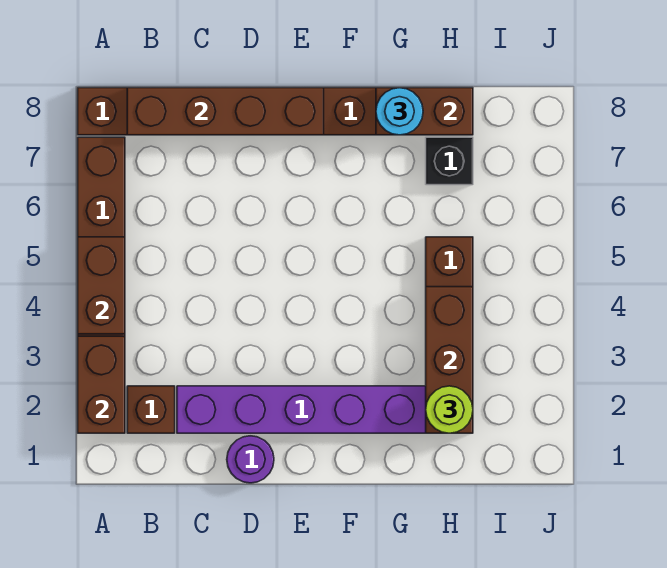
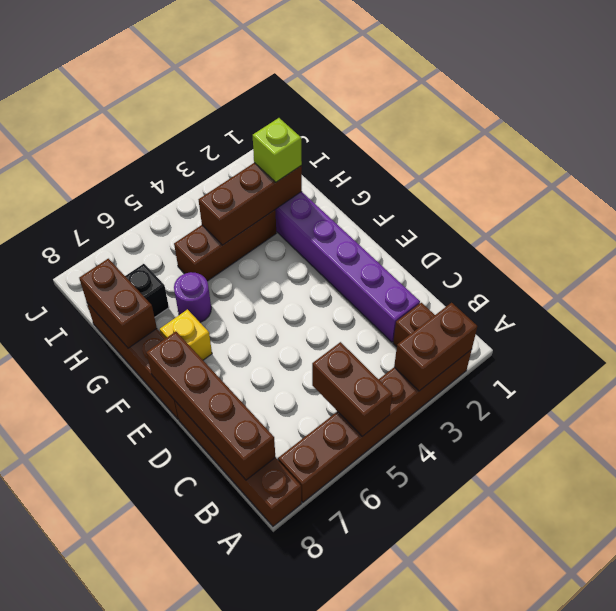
brown 1x2 brick [78,237,125,334] -> brown 1x2 brick turned to [312,342,392,436]
purple 1x1 round brick [227,436,274,483] -> purple 1x1 round brick moved to [174,272,211,322]
none -> yellow 1x1 brick [160,310,212,360]
cyan 1x1 round brick [376,88,423,135] -> none
lime 1x1 round brick [426,386,473,433] -> lime 1x1 brick [253,118,302,182]

